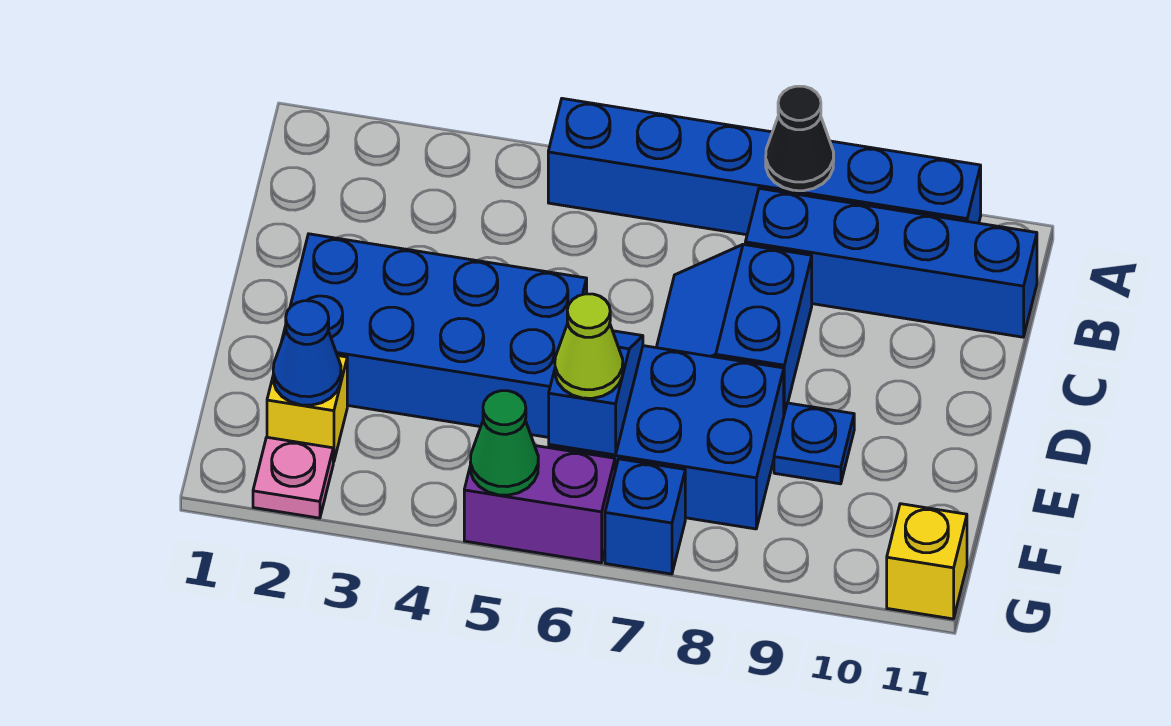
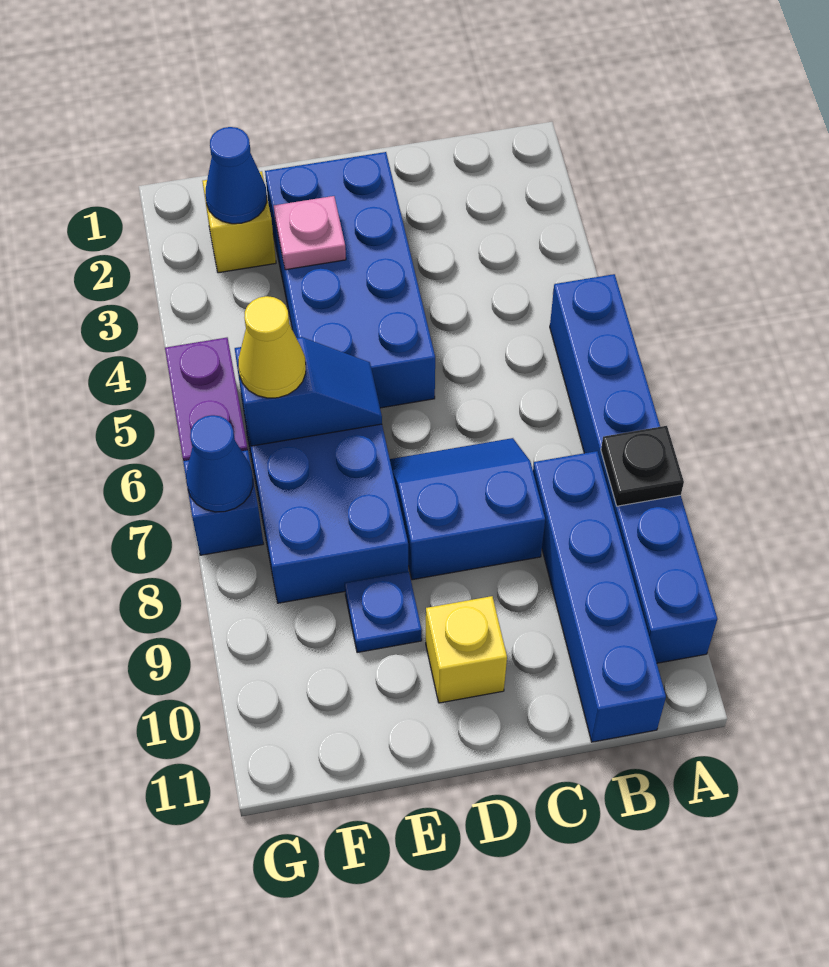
black 1x1 cone [766,86,834,191] -> black 1x1 plate [601,426,684,506]
lime 1x1 cone [555,294,623,398] -> yellow 1x1 cone [238,296,306,398]
pink 1x1 plate [253,437,333,518] -> pink 1x1 plate moved to [274,196,346,270]
green 1x1 cone [470,391,538,495] -> none
none -> blue 1x1 cone [186,415,253,512]
yellow 1x1 brick [887,504,967,619] -> yellow 1x1 brick moved to [426,596,507,703]

